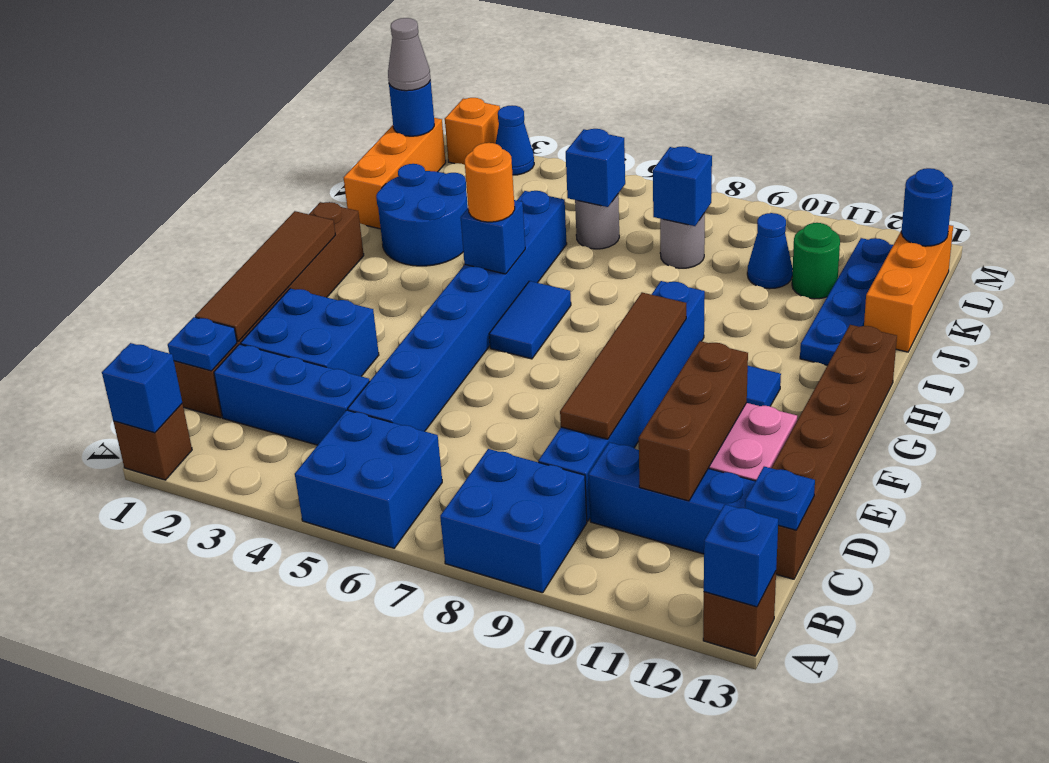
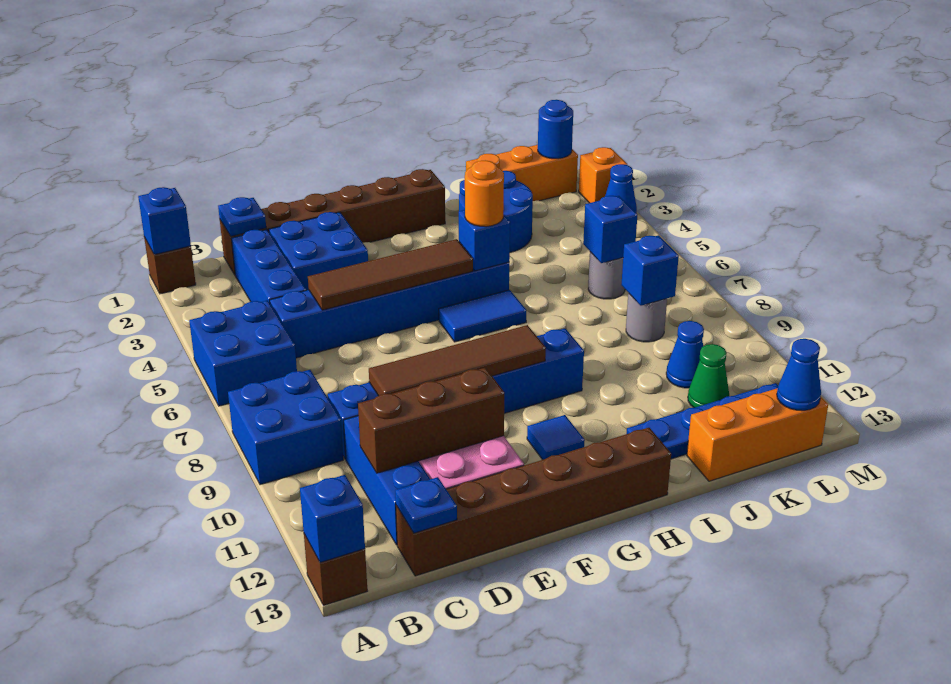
blue 1x8 brick [348,191,567,431] -> blue 1x6 brick [270,262,509,358]
brown 1x4 tile [195,211,335,342] -> brown 1x4 tile moved to [308,239,473,310]
green 1x1 round brick [792,223,840,299] -> green 1x1 cone [688,344,729,408]
grey 1x1 cone [388,18,430,91] -> none
blue 1x1 round brick [901,168,953,246] -> blue 1x1 cone [777,339,821,411]

